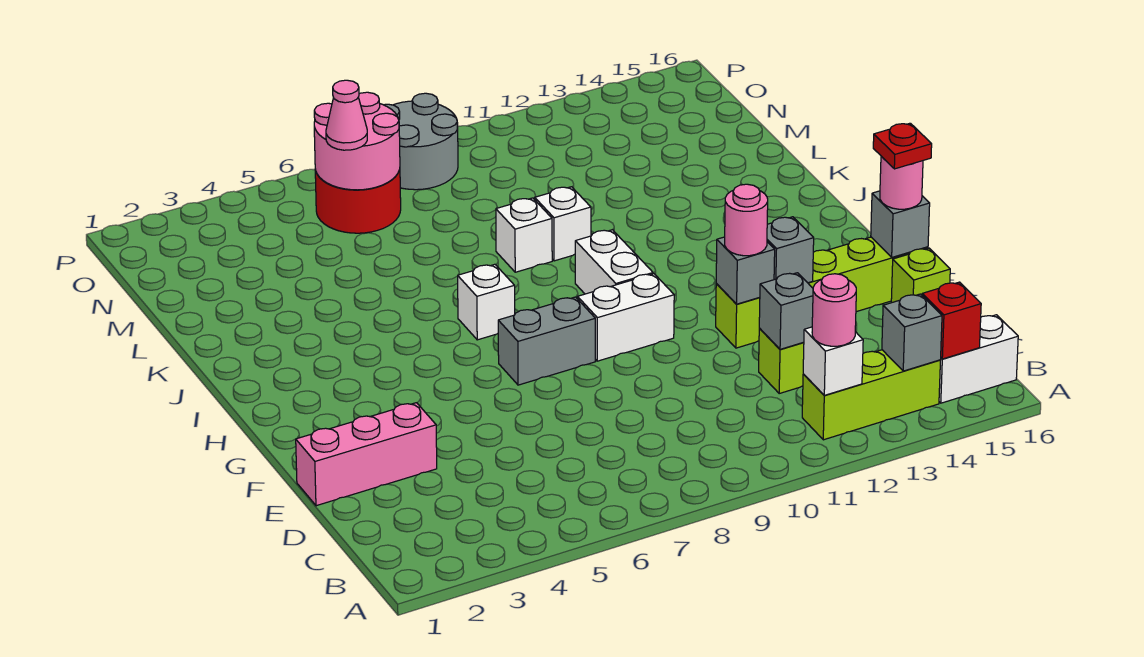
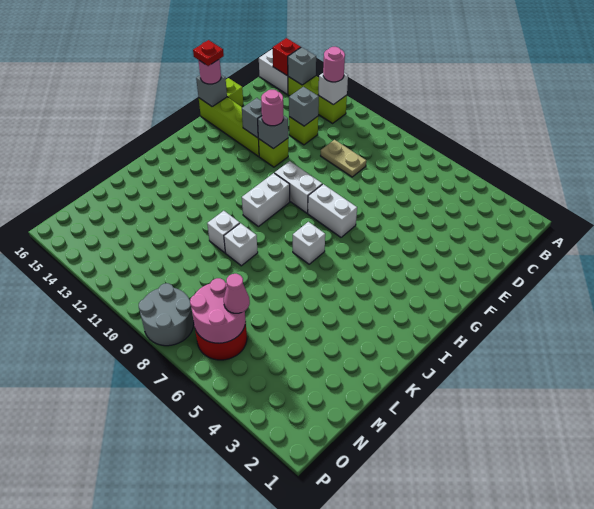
none -> tan 1x2 plate [321,140,366,177]
pink 1x3 brick [296,403,437,506] -> none
grey 1x2 brick [498,297,595,385] -> white 1x2 brick [308,184,357,237]

